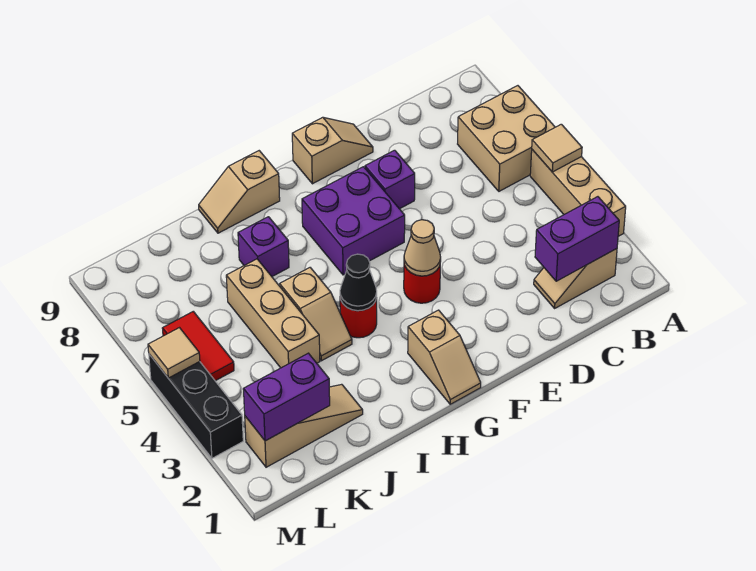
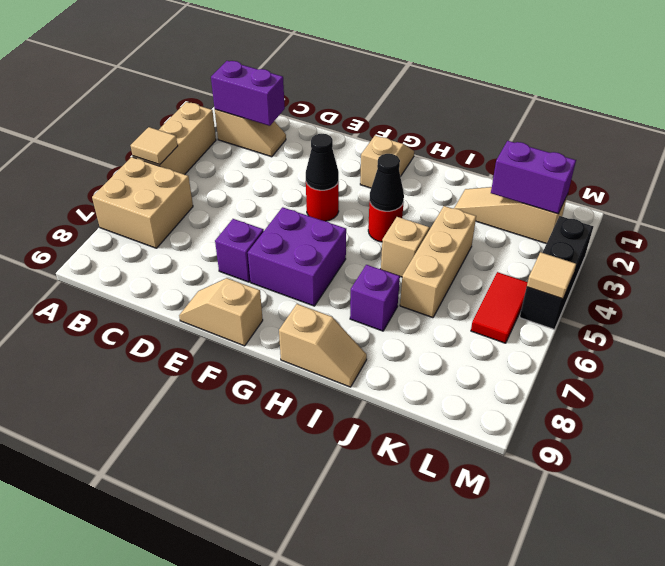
tan 1x1 cone [404,220,441,276] -> black 1x1 cone [306,134,339,190]

